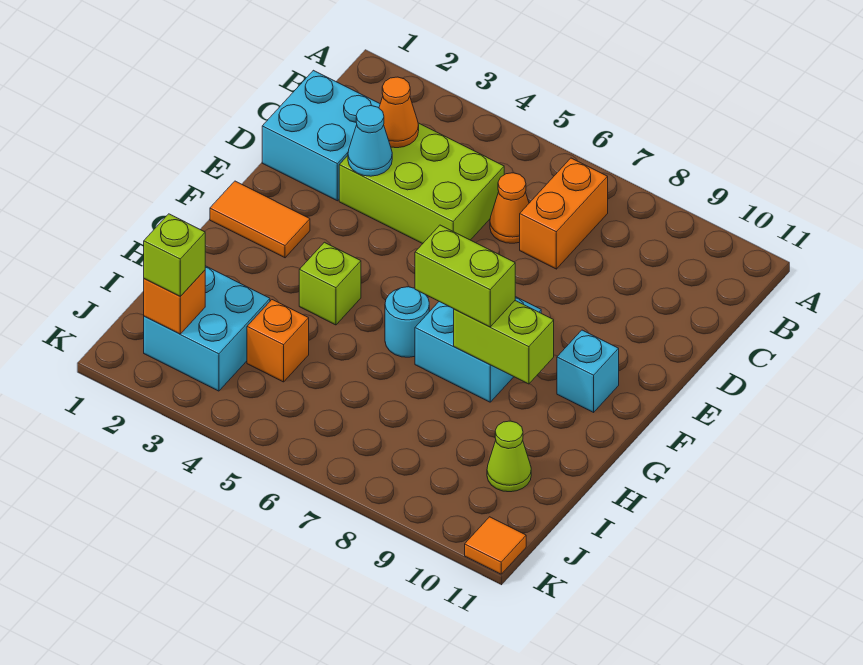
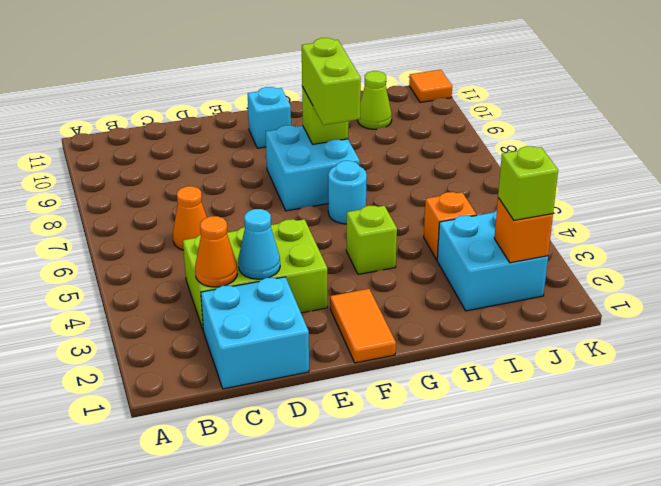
orange 1x2 brick [520,158,608,269] -> none
lime 2x3 brick [339,123,504,244] -> lime 2x3 brick turned to [183,219,328,329]
lime 1x2 brick [454,301,554,384] -> lime 1x1 brick [302,87,348,144]

